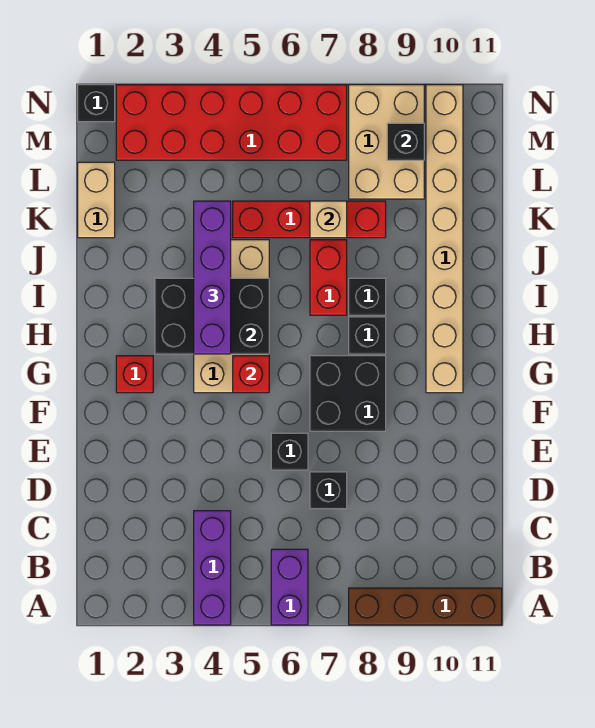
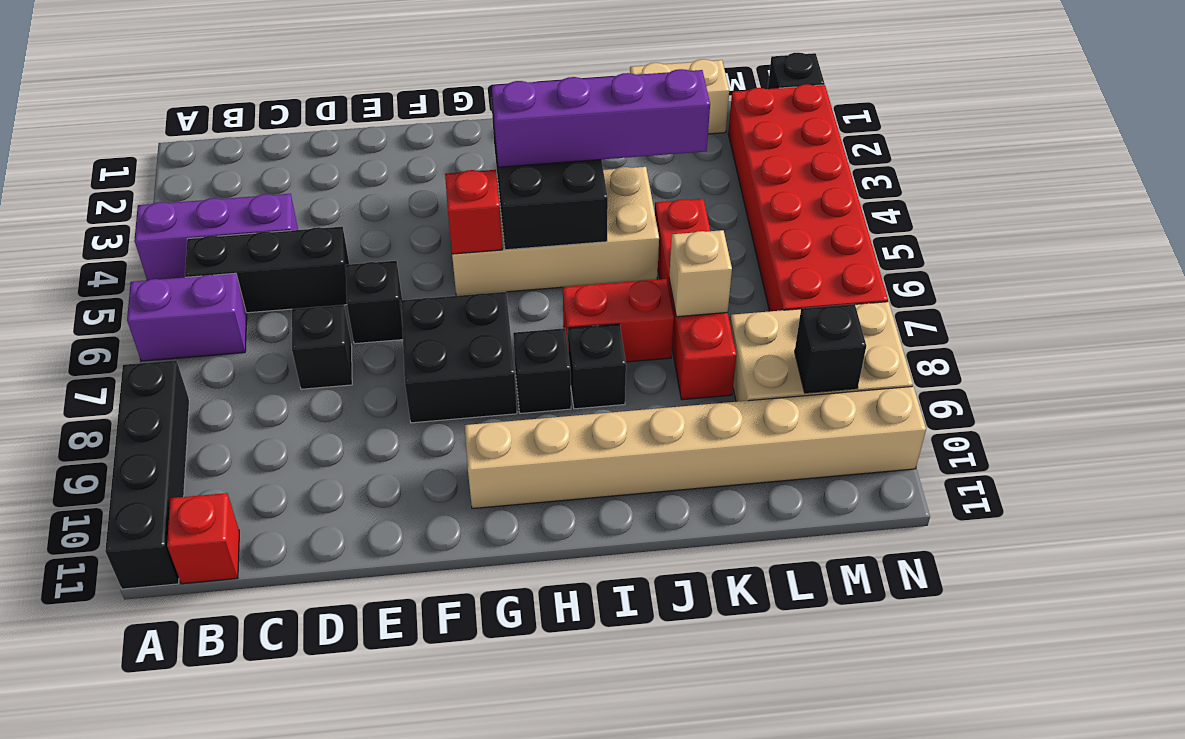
brown 1x4 brick [349,588,502,625] -> black 1x4 brick [105,360,189,589]
none -> black 1x3 brick [185,227,349,313]
red 1x1 brick [116,356,153,393] -> red 1x1 brick moved to [167,493,239,584]

